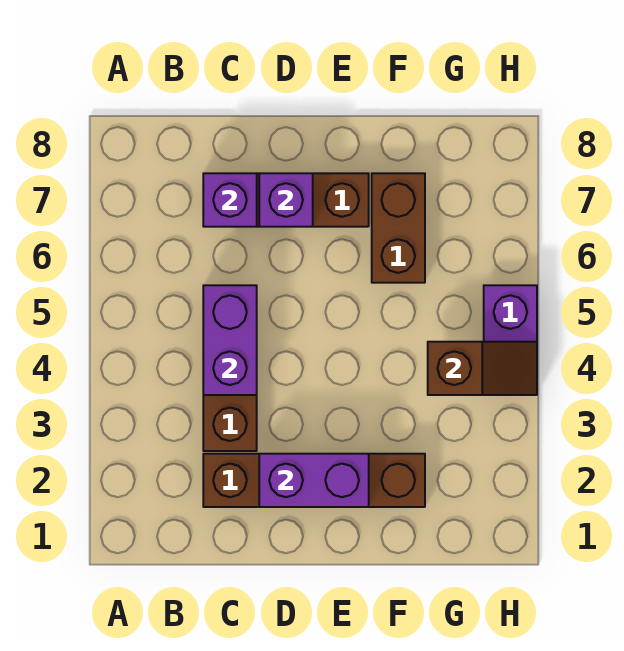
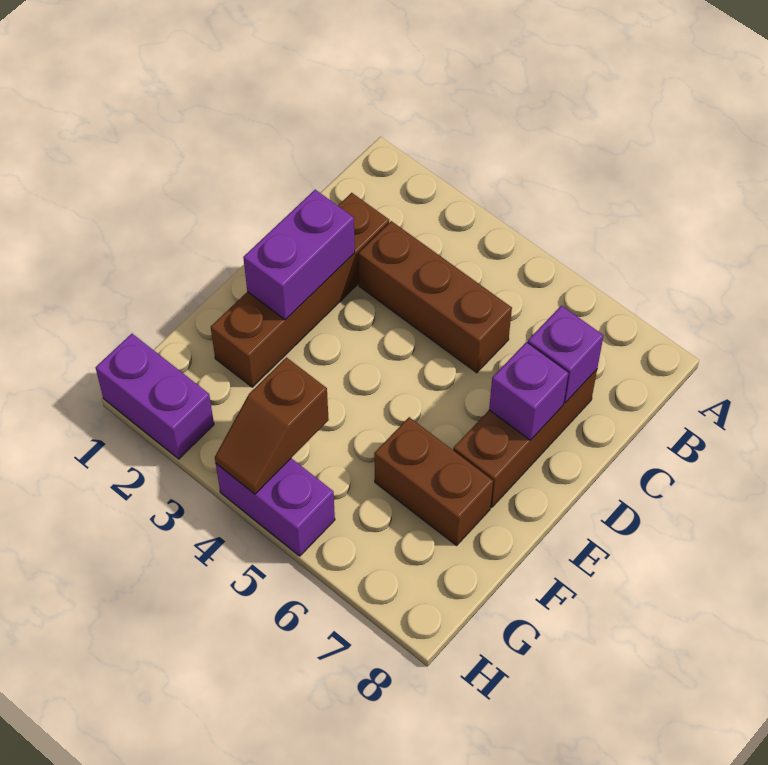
purple 1x2 brick [203,285,257,395] -> purple 1x2 brick moved to [96,334,214,459]

